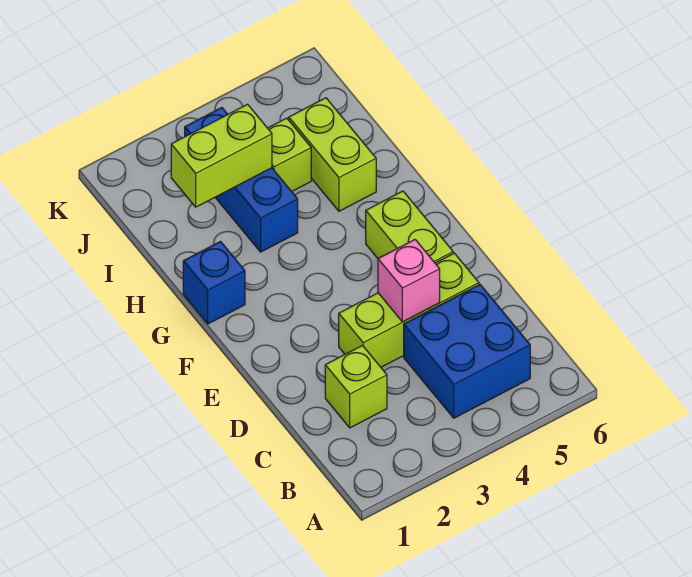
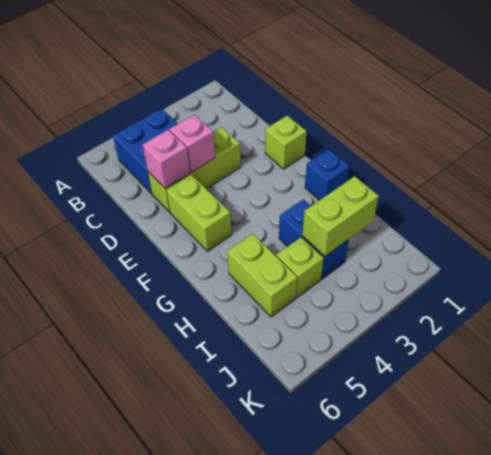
lime 1x1 brick [325,346,387,428] -> lime 1x1 brick moved to [265,116,307,169]
none -> pink 1x1 brick [143,130,190,188]
blue 1x3 brick [185,108,298,252] -> blue 1x2 brick [279,199,349,279]

